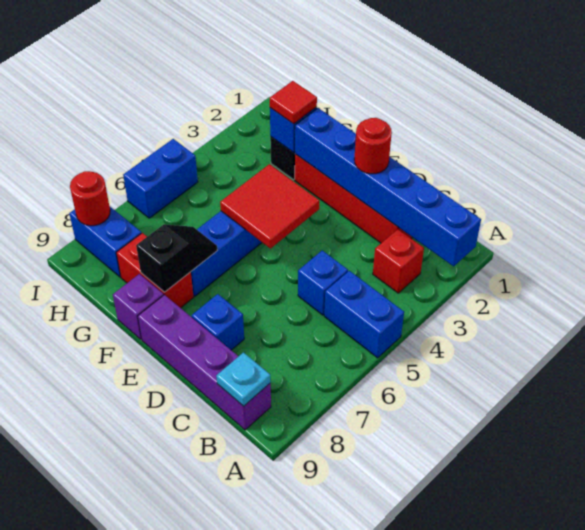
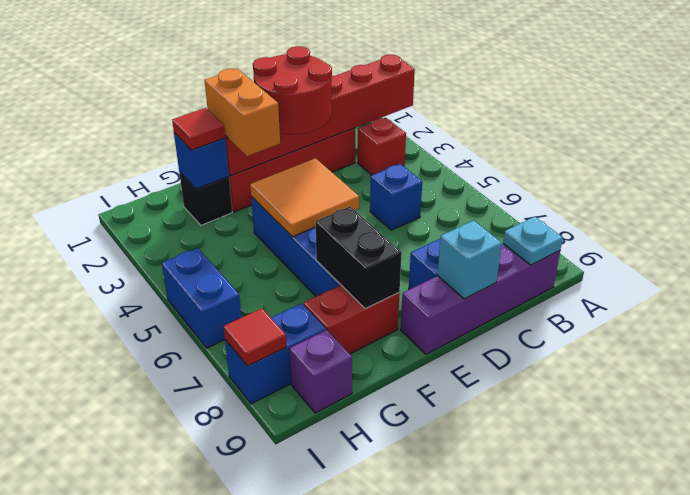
blue 1x6 brick [295,108,481,266] -> red 1x6 brick [225,55,415,176]
blue 1x2 brick [324,271,404,358] -> none
red 1x1 round brick [354,118,392,174] -> red 2x2 round brick [253,46,332,134]
none -> cyan 1x1 brick [437,220,502,299]
red 2x2 tile [220,164,319,248] -> orange 2x2 tile [250,158,359,237]
none -> orange 1x2 brick [205,69,280,156]
black 1x2 slope [136,224,217,292] -> black 1x2 brick [316,207,402,309]
purple 1x1 brick [113,274,163,339] -> purple 1x1 brick moved to [290,330,352,413]
red 1x1 round brick [70,171,110,226] -> red 1x1 tile [223,308,286,366]

